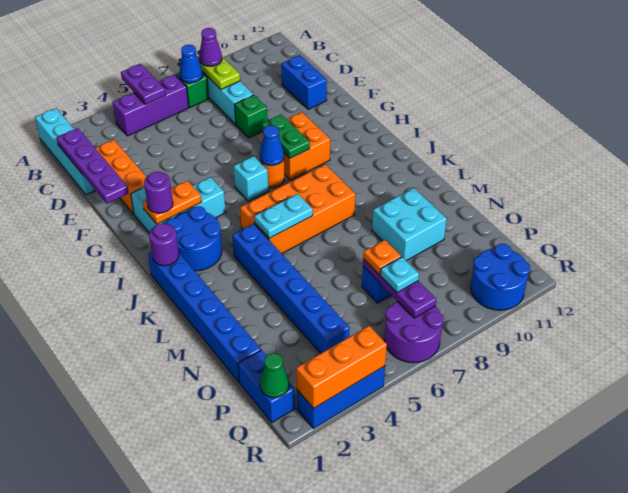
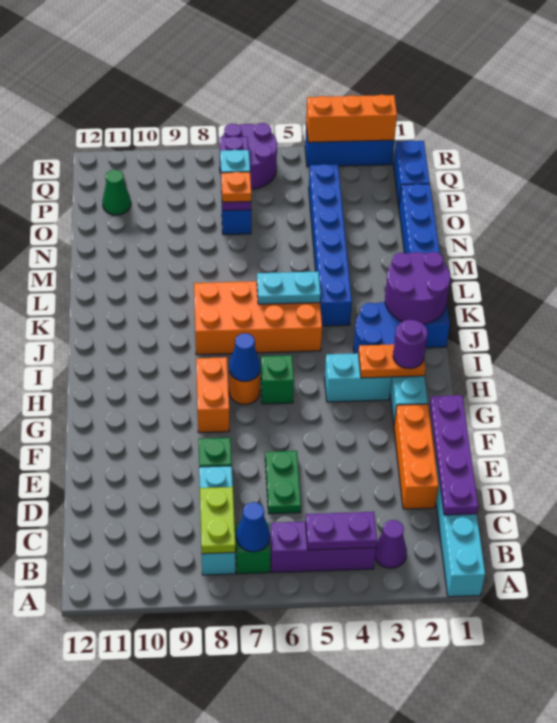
purple 1x2 plate [121,64,166,105] -> purple 1x2 plate turned to [306,512,377,550]
purple 1x1 cone [199,28,222,66] -> purple 1x1 cone moved to [375,520,407,568]
blue 1x2 brick [281,55,327,109] -> none
orange 2x2 brick [262,112,330,180] -> orange 1x2 brick [196,357,229,433]
green 1x2 plate [262,114,310,158] -> green 1x2 plate moved to [265,451,301,514]
cyan 1x1 brick [234,156,268,201] -> green 1x1 brick [261,355,294,404]
purple 1x1 round brick [149,224,179,266] -> purple 2x2 round brick [385,252,450,324]
cyan 2x2 brick [372,188,447,261] -> none
green 1x1 cone [260,353,289,398] -> green 1x1 cone moved to [102,169,131,215]
blue 2x2 round brick [471,244,530,310] -> none

